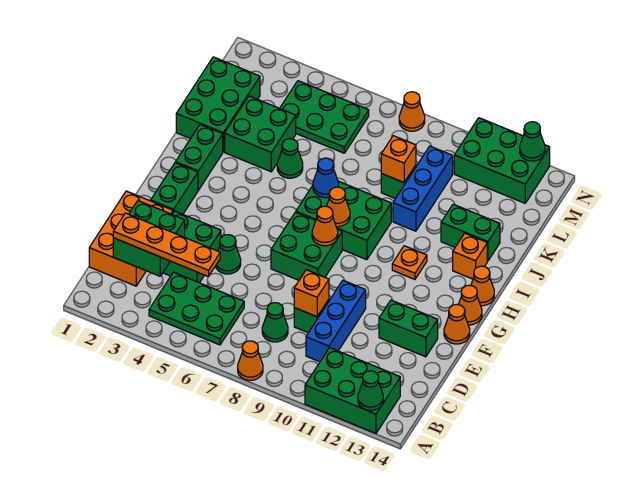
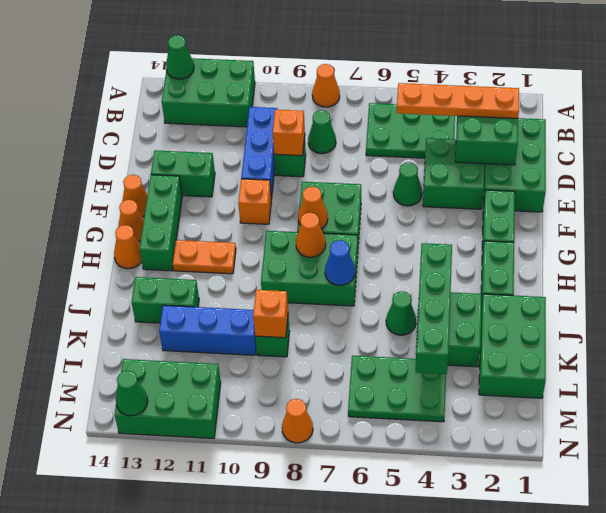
orange 2x3 brick [89,191,173,286] -> green 2x3 brick [483,118,546,212]
none -> green 1x3 brick [139,175,182,271]
orange 1x1 plate [392,246,427,279] -> orange 1x2 plate [173,240,236,274]
none -> green 1x4 brick [416,243,452,374]
orange 1x1 brick [453,233,487,279] -> orange 1x1 brick moved to [238,179,271,224]
blue 1x3 brick [393,146,453,231] -> blue 1x3 brick turned to [159,305,256,355]

